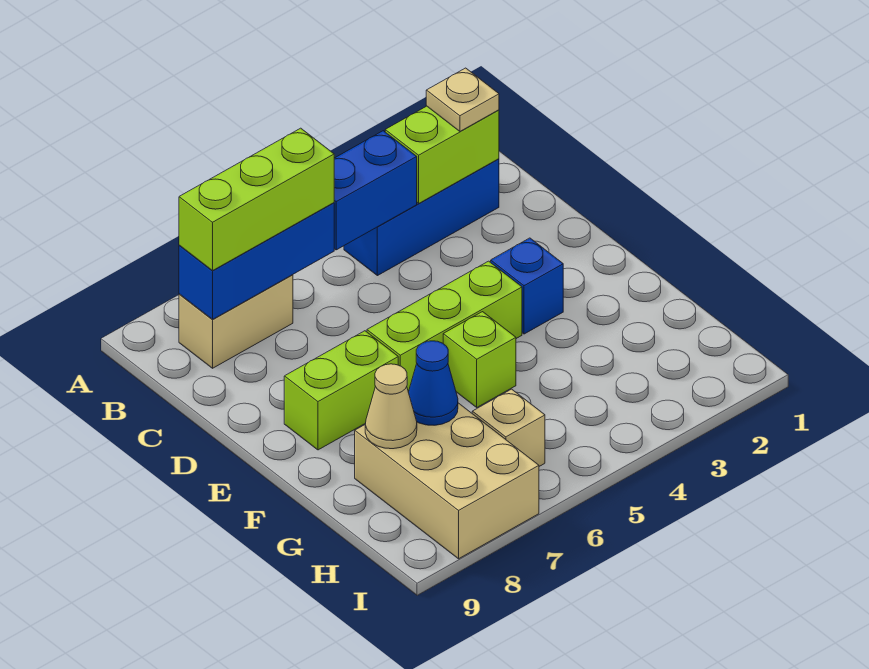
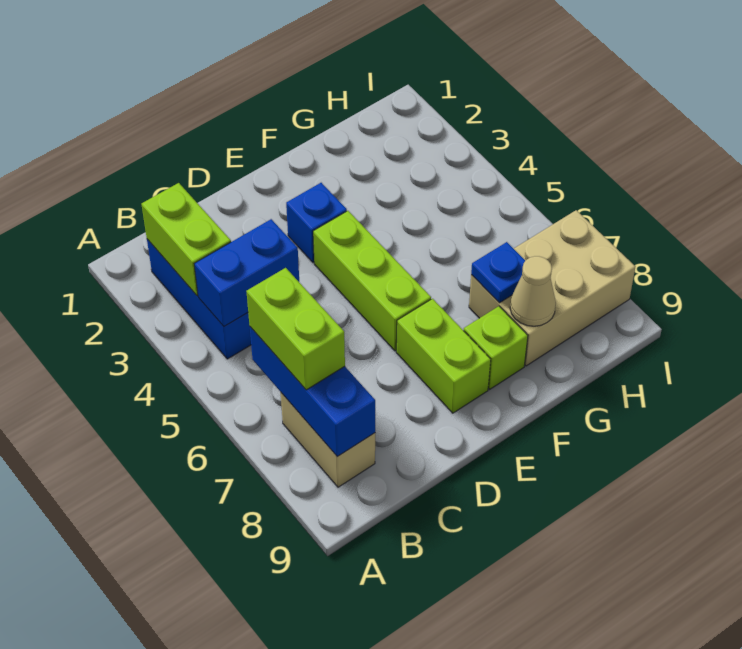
tan 1x1 plate [426,68,499,131] -> none
blue 1x2 brick [334,131,417,250] -> blue 1x2 brick turned to [194,219,299,326]
lime 1x3 brick [179,128,334,271] -> lime 1x2 brick [246,268,345,390]
lime 1x1 brick [443,312,516,407] -> lime 1x1 brick moved to [464,306,528,389]
blue 1x1 cone [408,341,458,425] -> blue 1x1 plate [471,242,525,303]
tan 1x1 brick [472,389,545,466] -> none

